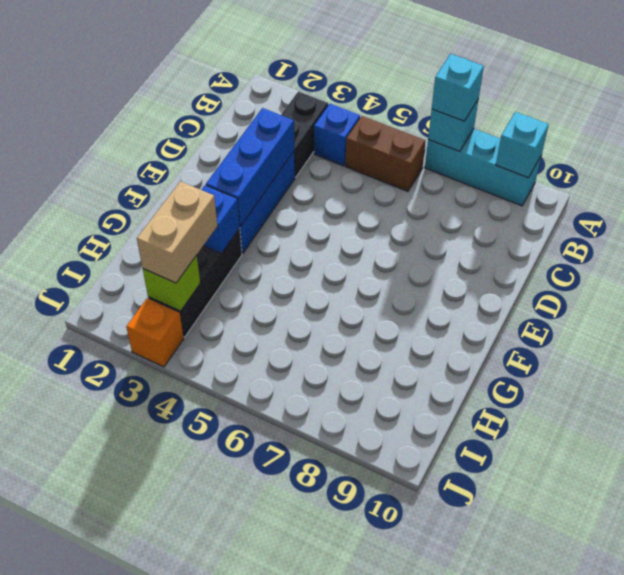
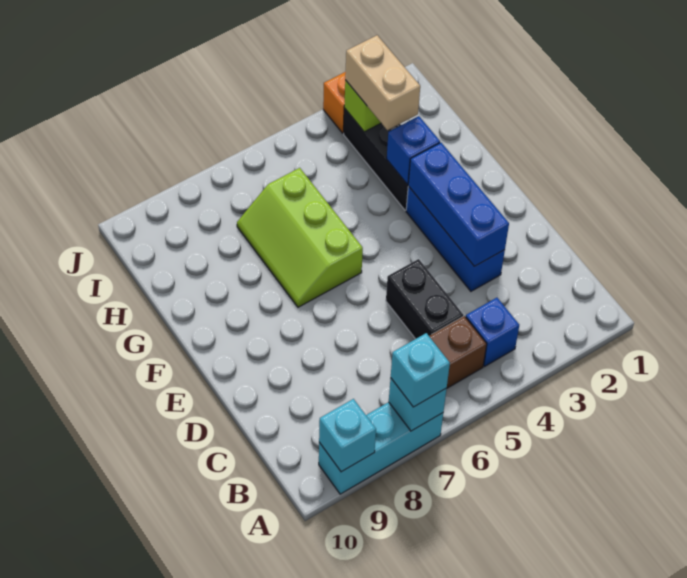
black 1x2 brick [281,91,328,177] -> black 1x2 brick moved to [386,259,463,339]
none -> lime 2x3 slope [237,168,363,307]

